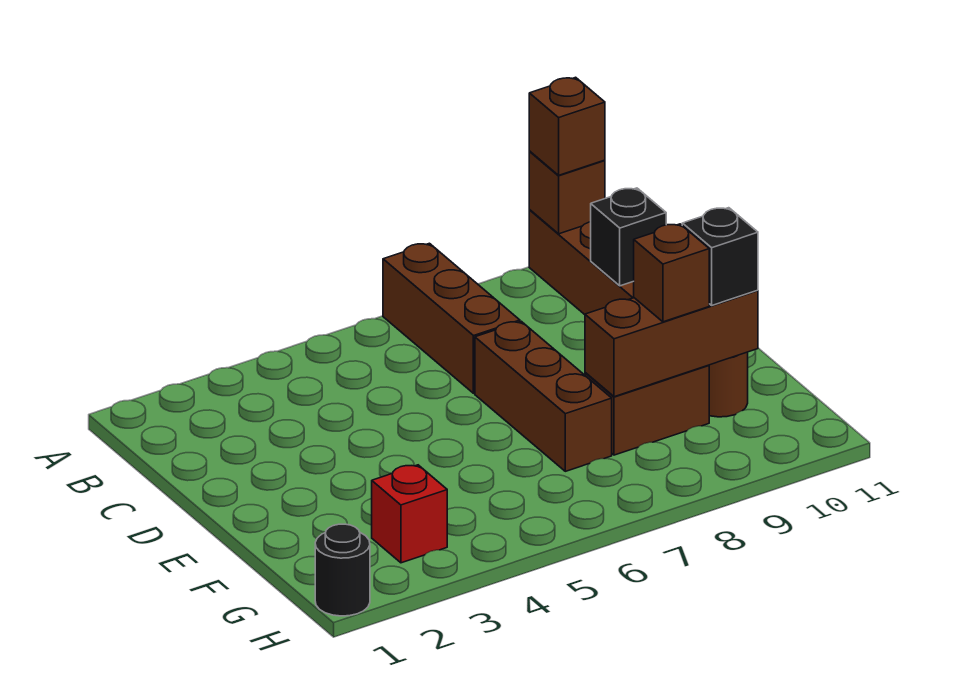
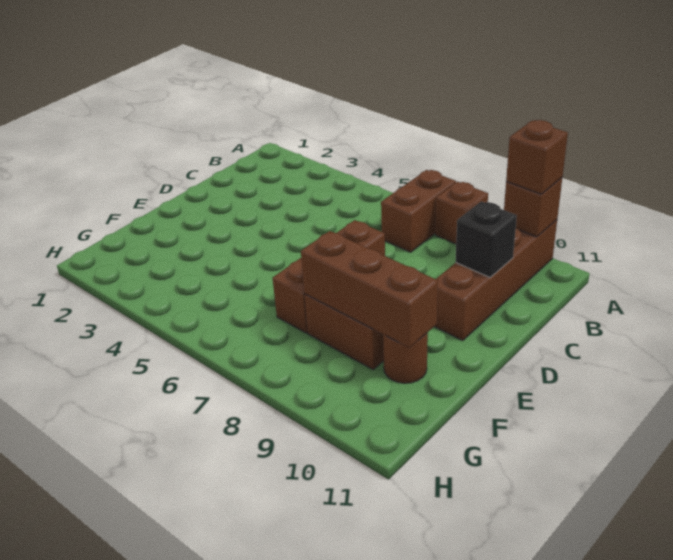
brown 1x3 brick [383,243,520,393] -> brown 1x2 brick [381,170,456,252]
brown 1x1 brick [634,224,709,322] -> brown 1x1 brick moved to [435,182,488,244]
black 1x1 brick [682,208,758,305] -> none
red 1x1 brick [372,465,447,563] -> none
black 1x1 round brick [315,524,370,616] -> none

